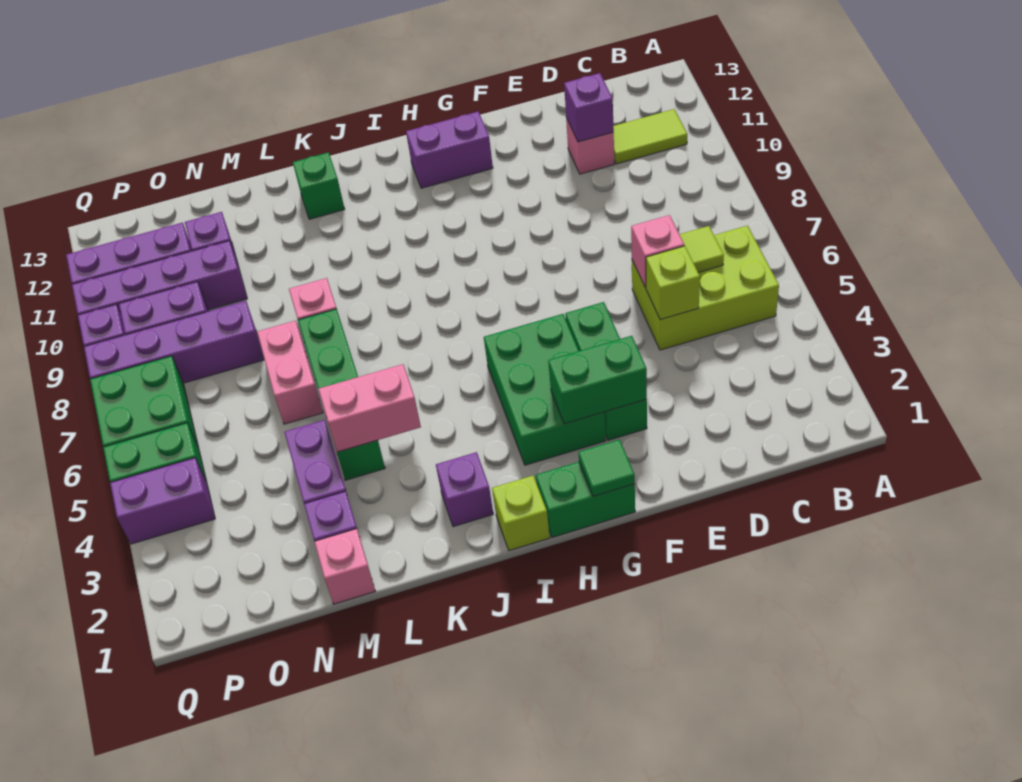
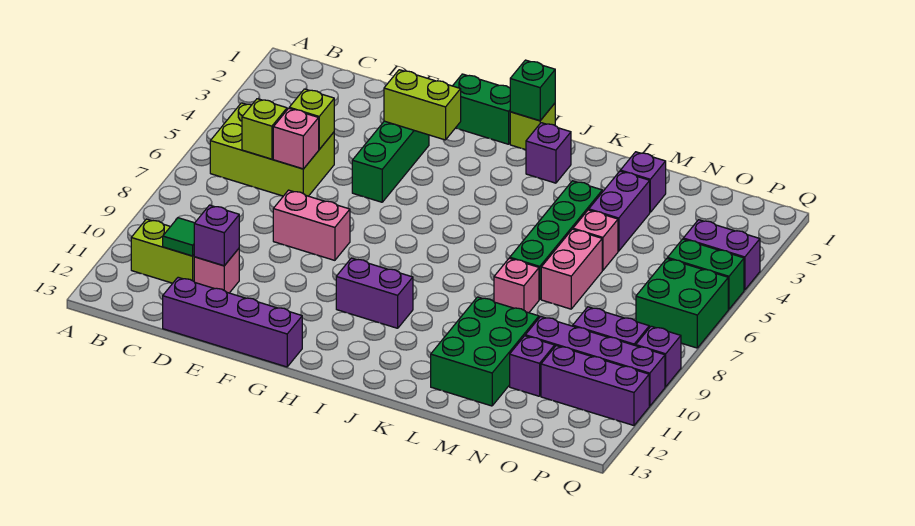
lime 1x2 tile [613,109,687,164] -> lime 1x2 brick [131,219,194,283]
lime 1x1 tile [680,226,724,272] -> lime 1x1 brick [242,99,287,159]
green 1x2 brick [548,336,647,424] -> lime 1x2 brick [384,70,461,140]
green 1x1 tile [578,439,635,496] -> green 1x1 tile moved to [163,218,195,256]
green 2x3 brick [484,314,606,465] -> green 2x3 brick moved to [431,297,539,406]
purple 1x2 brick [406,112,493,188] -> purple 1x2 brick moved to [336,258,413,328]
pink 1x2 brick [318,364,421,452] -> pink 1x2 brick moved to [273,190,350,260]
green 1x1 brick [293,152,345,219] -> green 1x1 brick moved to [510,60,555,121]
pink 1x1 brick [314,529,375,604] -> pink 1x1 brick moved to [573,210,618,270]
purple 1x4 brick [84,301,264,383] -> purple 1x4 brick moved to [163,277,302,367]

